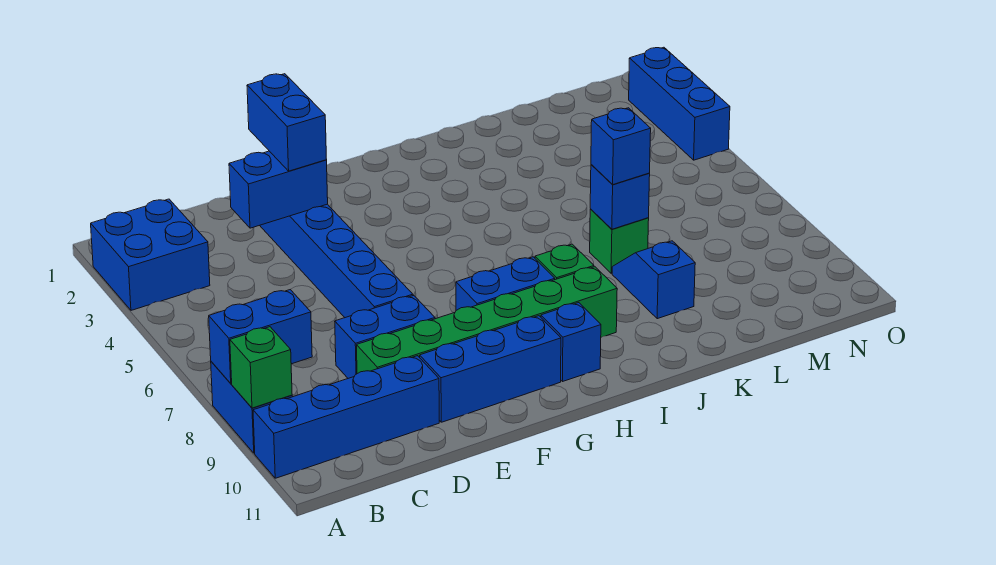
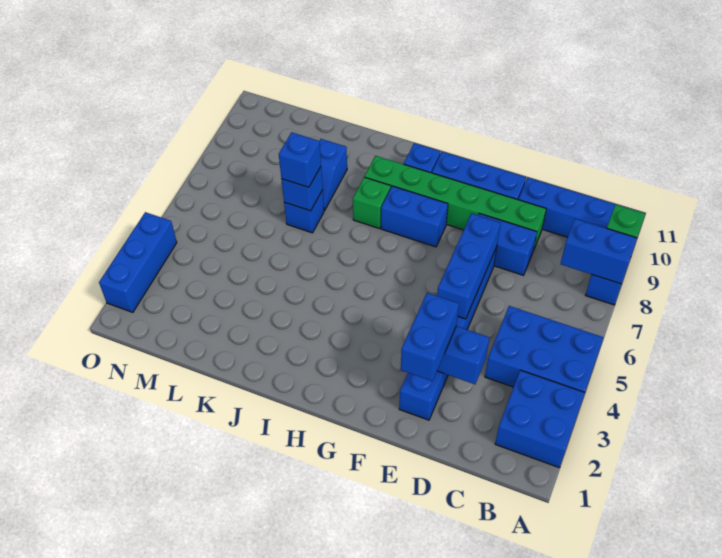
none -> blue 2x3 brick [485,306,603,392]
none -> blue 1x3 brick [437,214,501,319]
green 1x1 brick [590,209,649,273] -> blue 1x1 brick [284,190,324,233]

